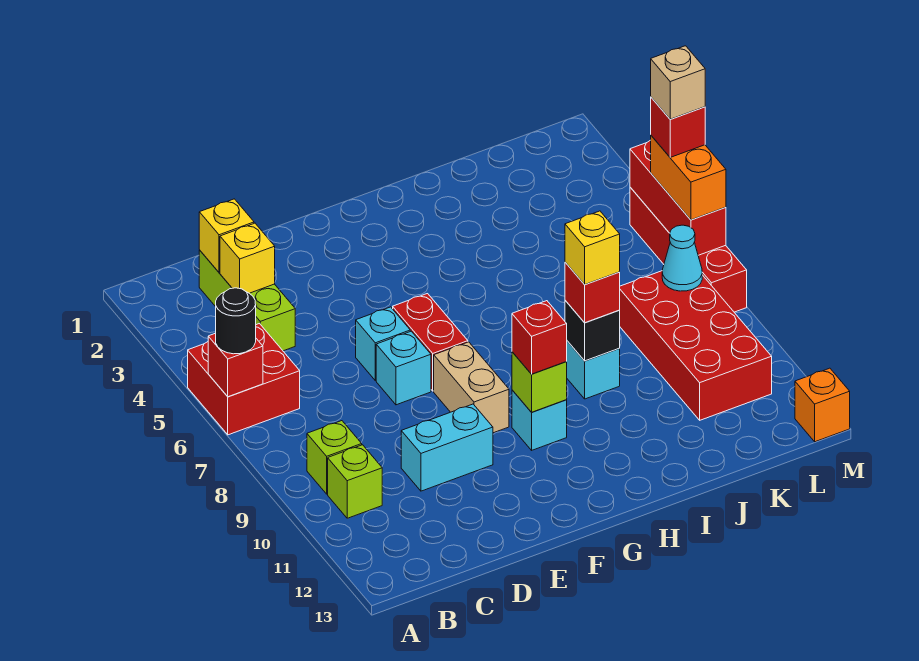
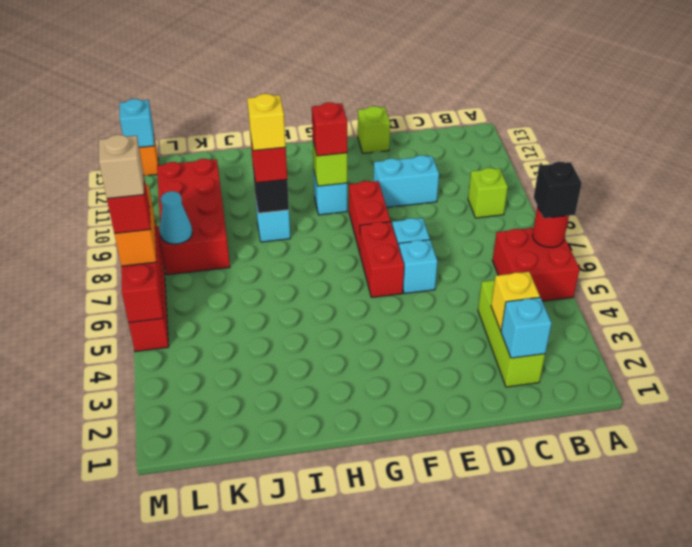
red 1x1 brick [208,333,263,397] -> red 1x1 round brick [532,206,569,247]
black 1x1 round brick [216,288,256,354] -> black 1x1 brick [534,162,582,218]
lime 1x1 brick [328,445,382,518] -> lime 1x1 brick moved to [358,106,390,153]
yellow 1x1 brick [199,199,254,272] -> cyan 1x1 brick [501,297,552,358]
tan 1x2 brick [434,342,509,433] -> red 1x2 brick [349,181,390,252]
none -> cyan 1x1 brick [120,99,154,147]

